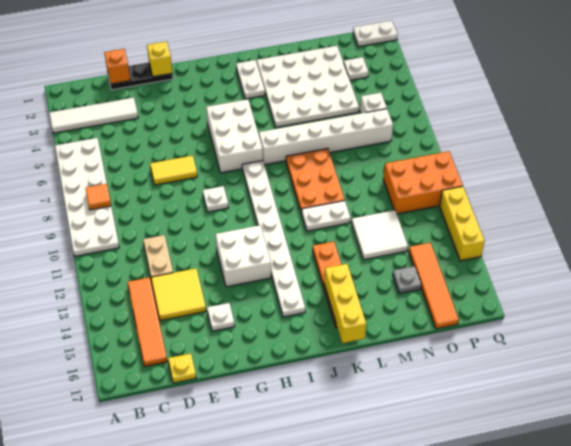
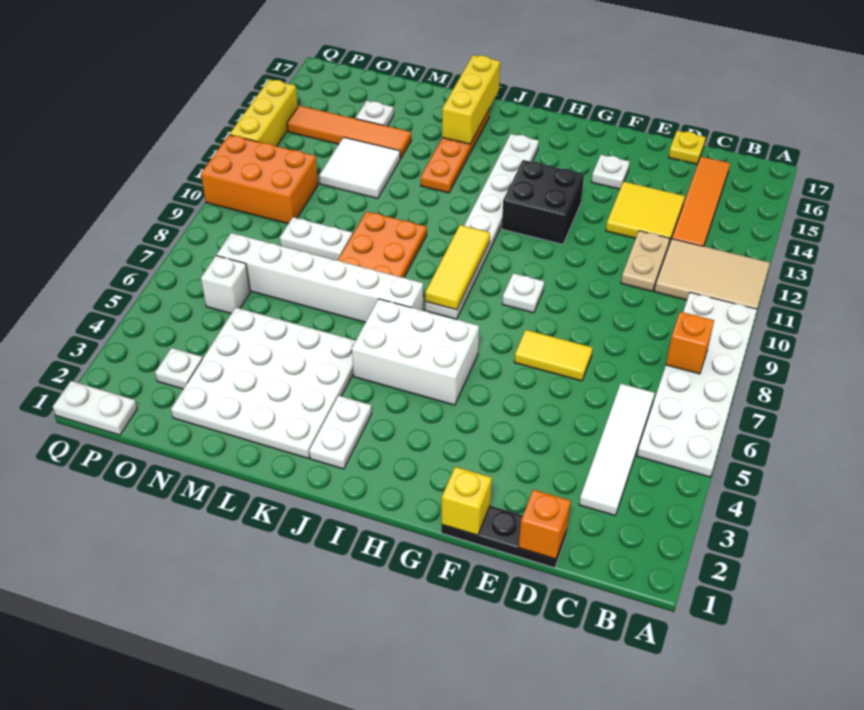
white 1x4 tile [49,98,138,133] -> white 1x4 tile turned to [579,384,655,515]
none -> tan 2x3 tile [654,239,770,309]
orange 1x1 tile [85,184,111,210] -> orange 1x1 brick [666,312,714,374]
white 2x2 brick [215,225,271,287] -> black 2x2 brick [502,160,584,244]
white 2x3 brick [206,99,263,173] -> white 2x3 brick turned to [352,299,479,405]
none -> yellow 1x3 tile [425,225,490,310]
white 1x2 plate [302,201,351,231] -> white 1x2 plate moved to [280,217,353,260]
grey 1x1 plate [393,266,421,294] -> white 1x1 plate [356,101,394,126]
orange 1x4 tile [409,243,459,329] -> orange 1x4 tile turned to [287,106,411,159]

